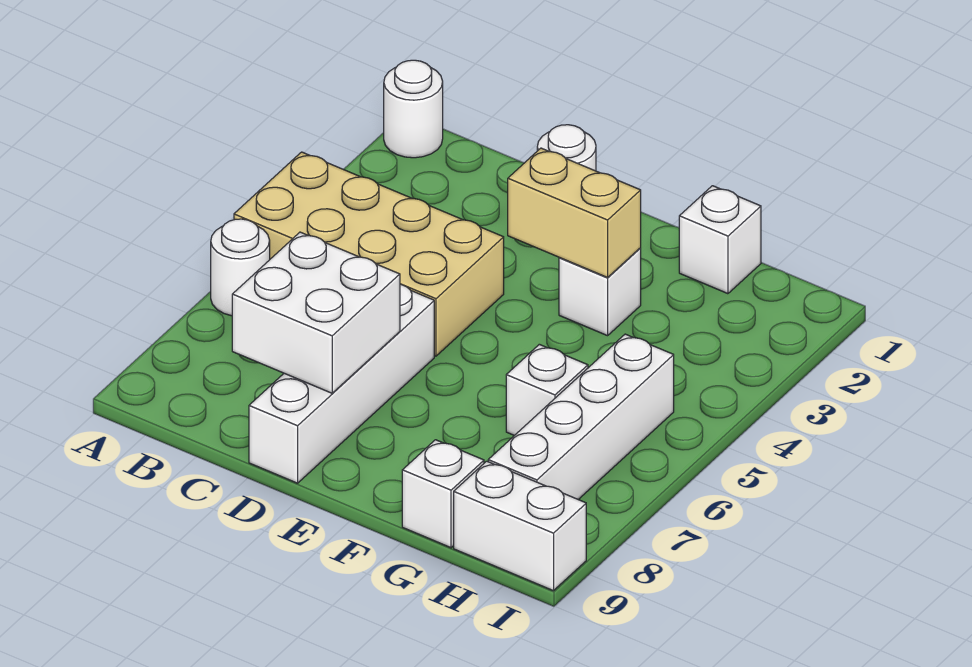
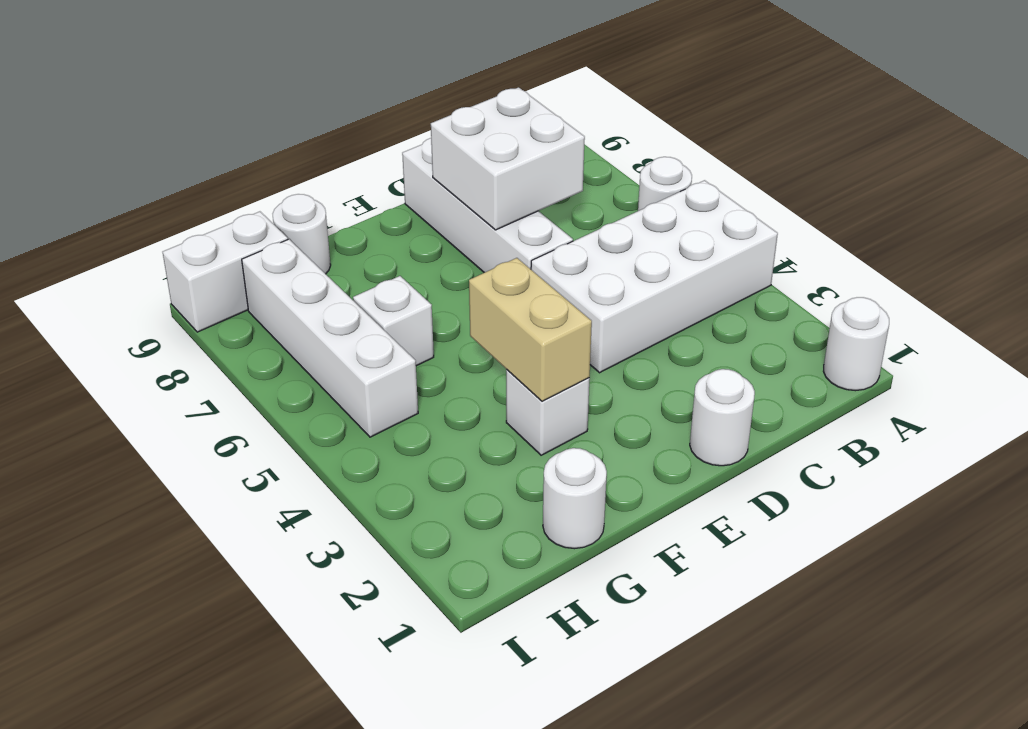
tan 2x4 brick [234,152,504,356] -> white 2x4 brick [531,180,778,373]
tan 1x2 brick [508,148,641,277] -> tan 1x2 brick turned to [469,258,592,401]
white 1x1 brick [679,186,761,294] -> white 1x1 round brick [543,448,607,549]
white 1x1 brick [402,440,484,548] -> white 1x1 round brick [273,194,331,274]

